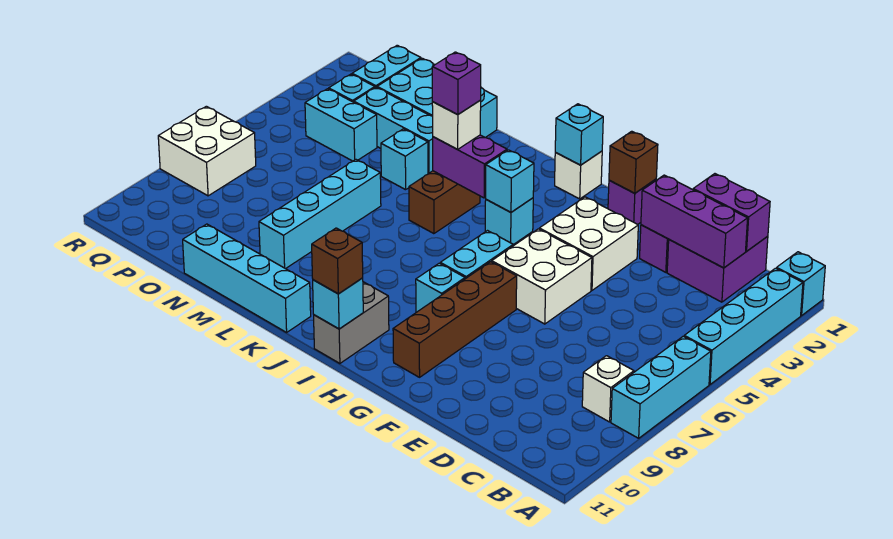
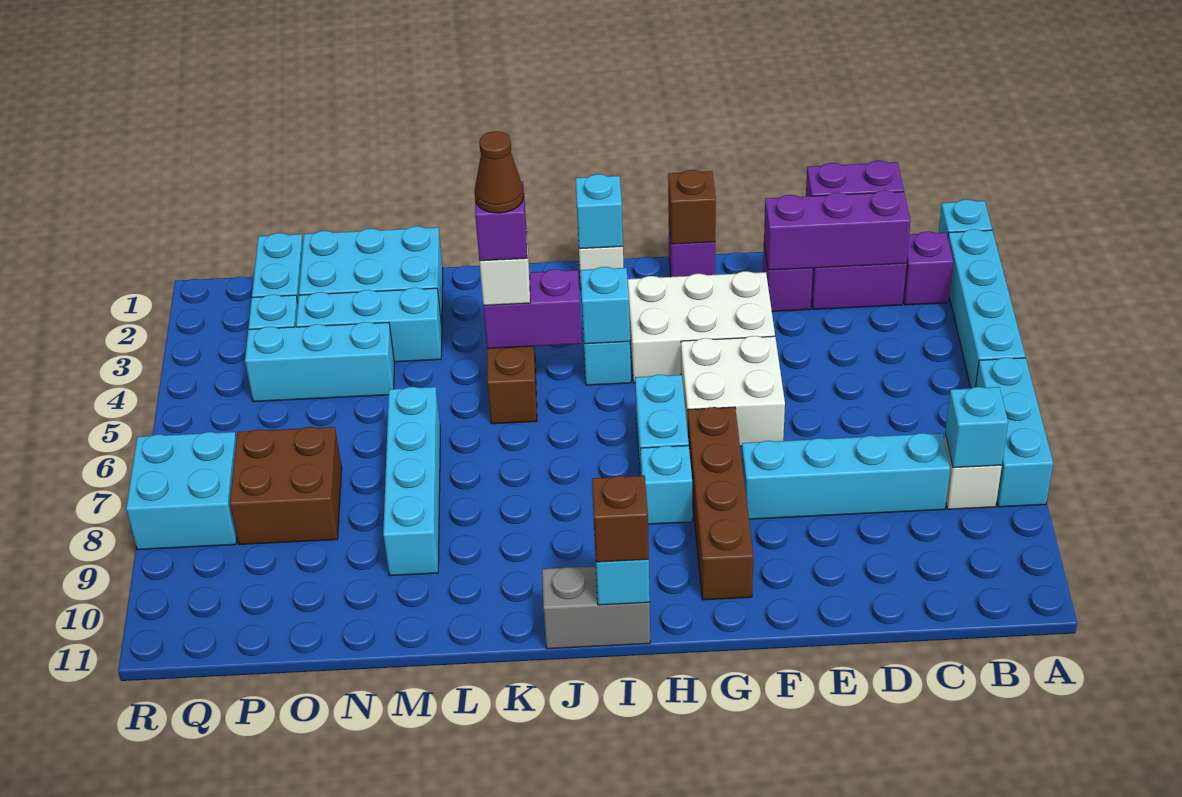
none -> purple 1x1 brick [903,231,953,305]
white 2x2 brick [539,197,638,290] -> white 2x3 brick [628,271,775,383]
grey 1x2 brick [314,282,389,363] -> grey 1x2 brick turned to [542,566,650,649]
none -> brown 1x1 cone [475,131,524,213]
cyan 1x4 brick [183,224,311,332] -> cyan 1x4 brick moved to [742,433,950,519]
cyan 1x1 brick [381,129,428,190] -> cyan 1x1 brick moved to [945,387,1008,468]
cyan 1x2 brick [305,89,377,161] -> cyan 1x3 brick [245,322,395,402]
none -> brown 2x2 brick [230,427,342,545]
white 2x2 brick [158,106,256,196] -> cyan 2x2 brick [126,432,237,550]

